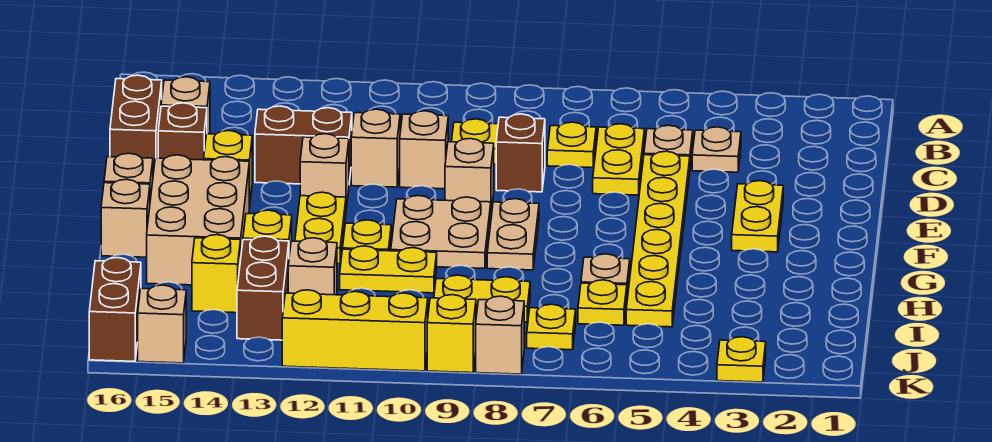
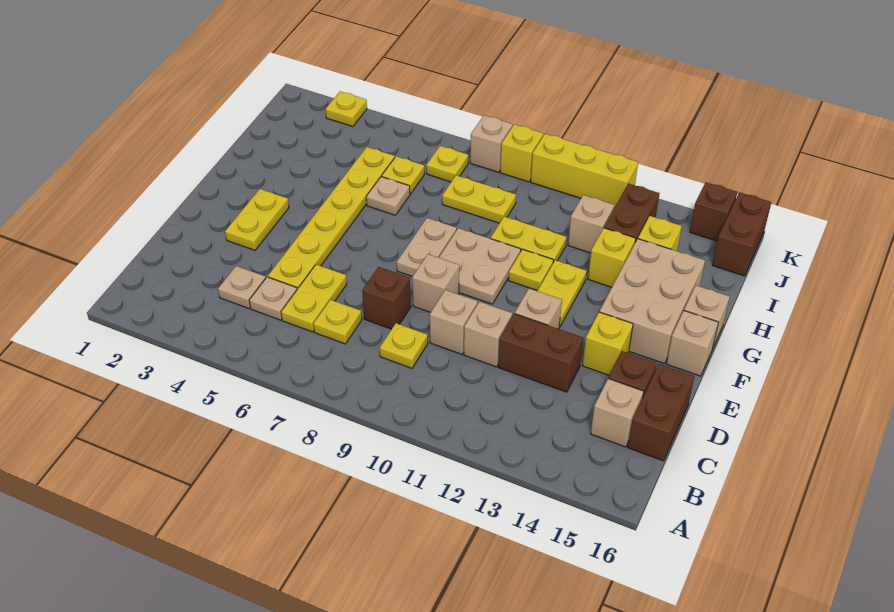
tan 1x1 brick [138,285,186,363] -> brown 1x1 brick [690,182,737,241]

